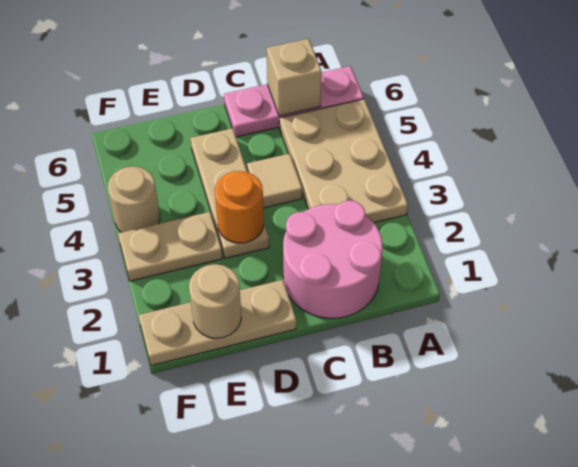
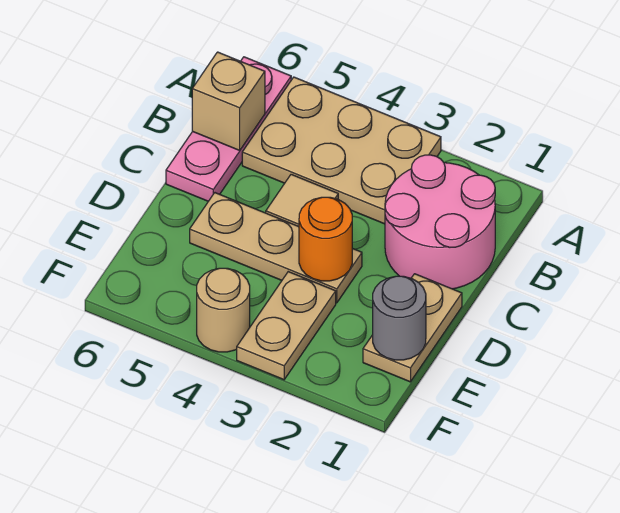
tan 1x3 plate [139,280,296,366] -> tan 1x2 plate [363,274,462,382]
tan 1x1 round brick [189,264,242,338] -> grey 1x1 round brick [373,276,426,360]

